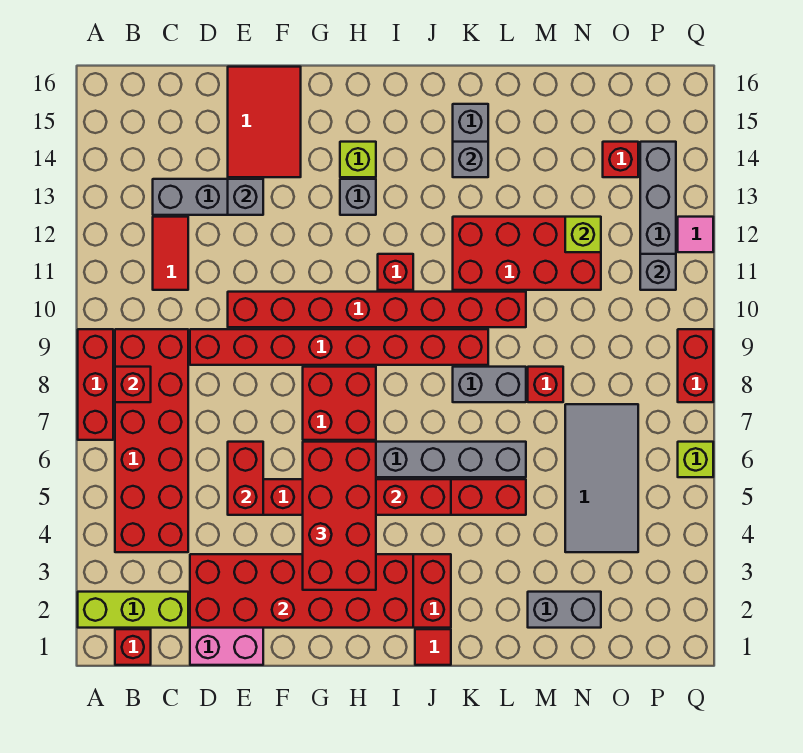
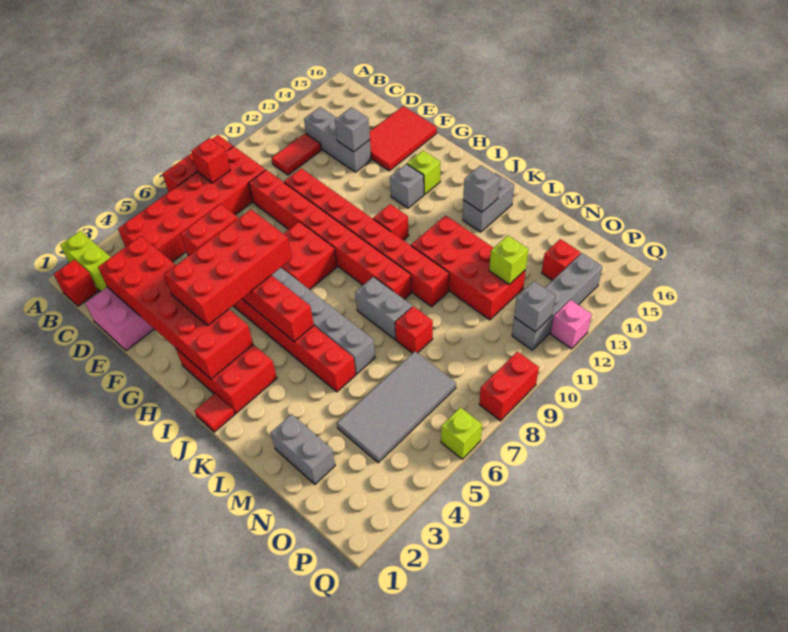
pink 1x1 tile [678,217,713,252] -> pink 1x1 brick [551,300,592,349]

